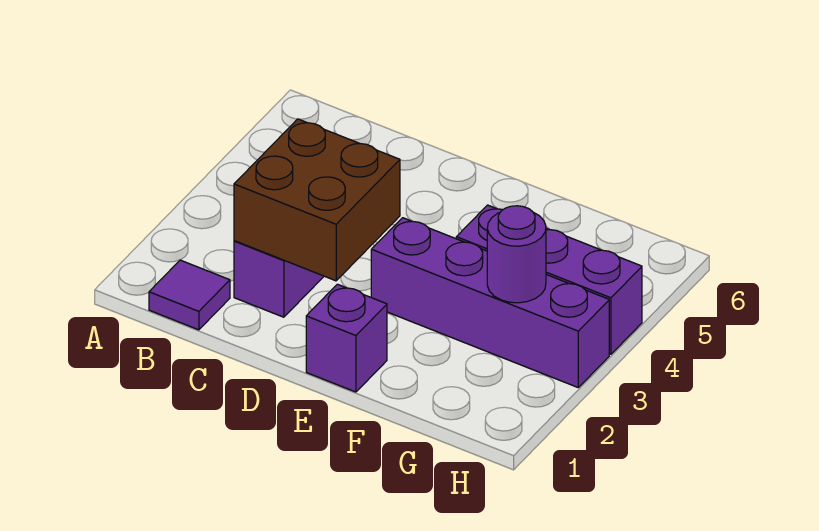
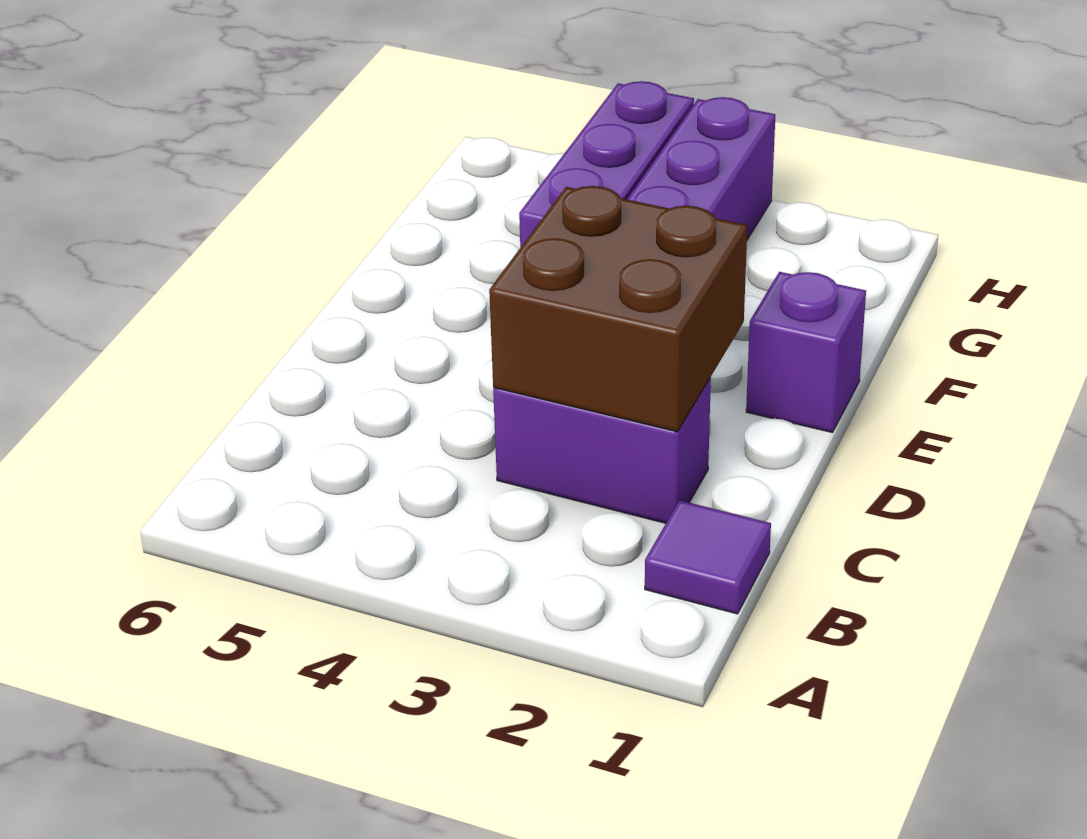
purple 1x1 round brick [487,206,546,303] -> none

